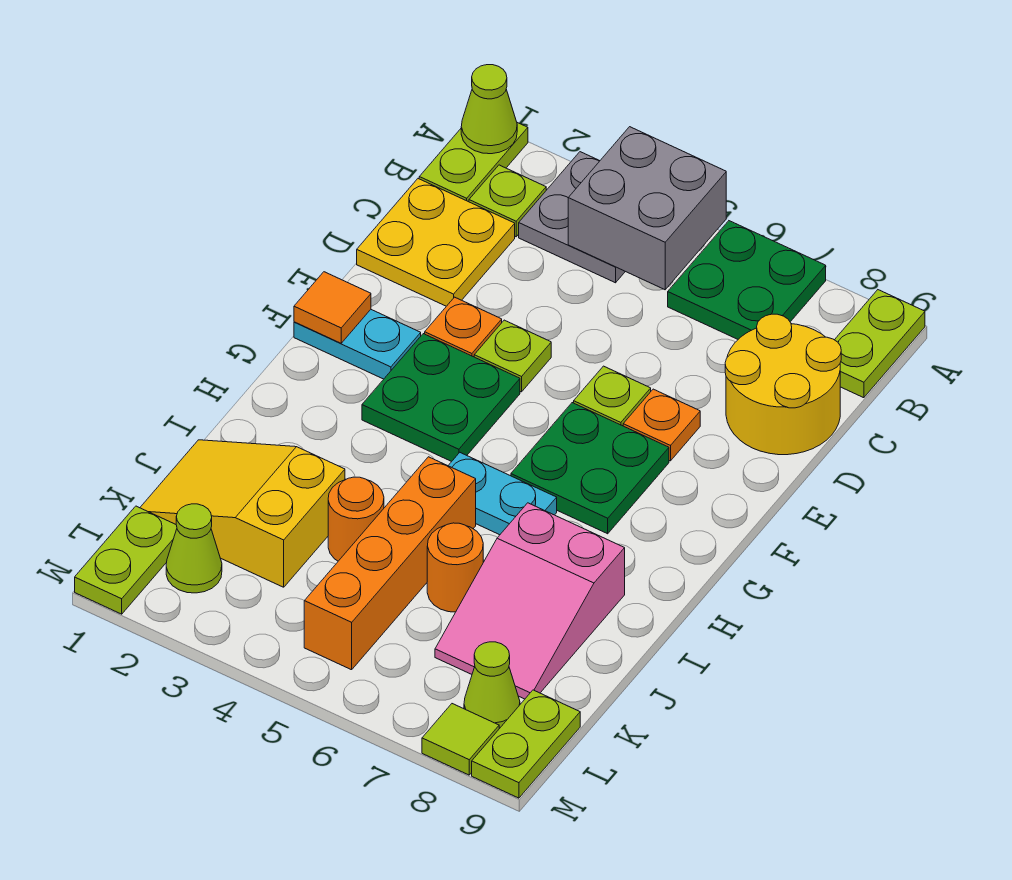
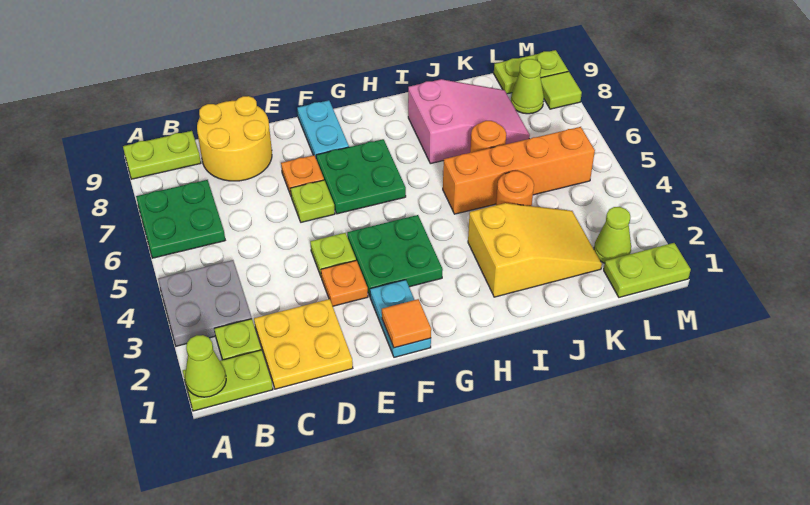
grey 2x2 brick [568,127,726,290] -> none
cyan 1x2 plate [448,453,557,535] -> cyan 1x2 plate moved to [297,100,349,160]
yellow 2x3 slope [140,440,345,587] -> yellow 2x3 slope turned to [468,203,602,297]

